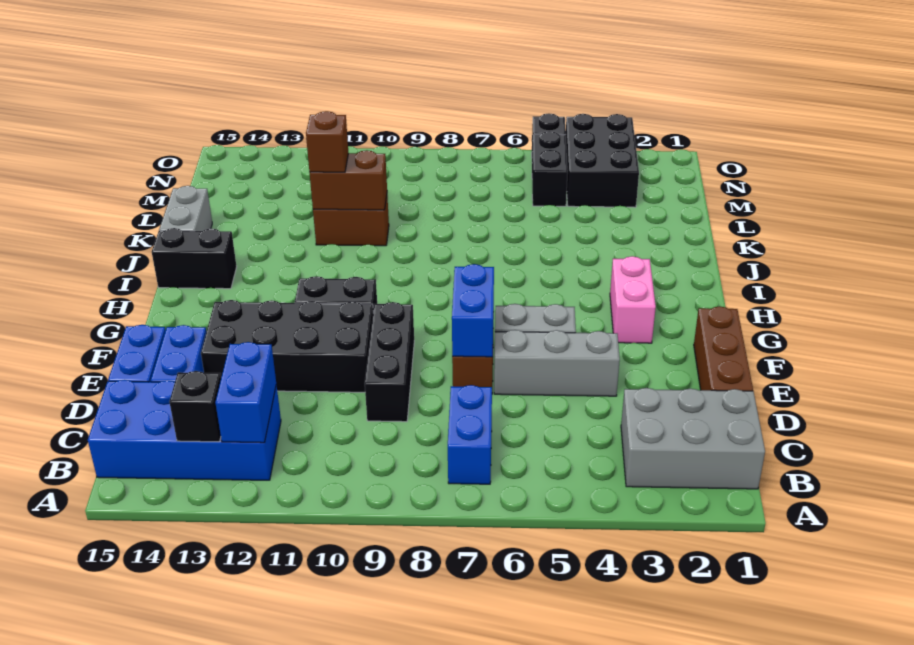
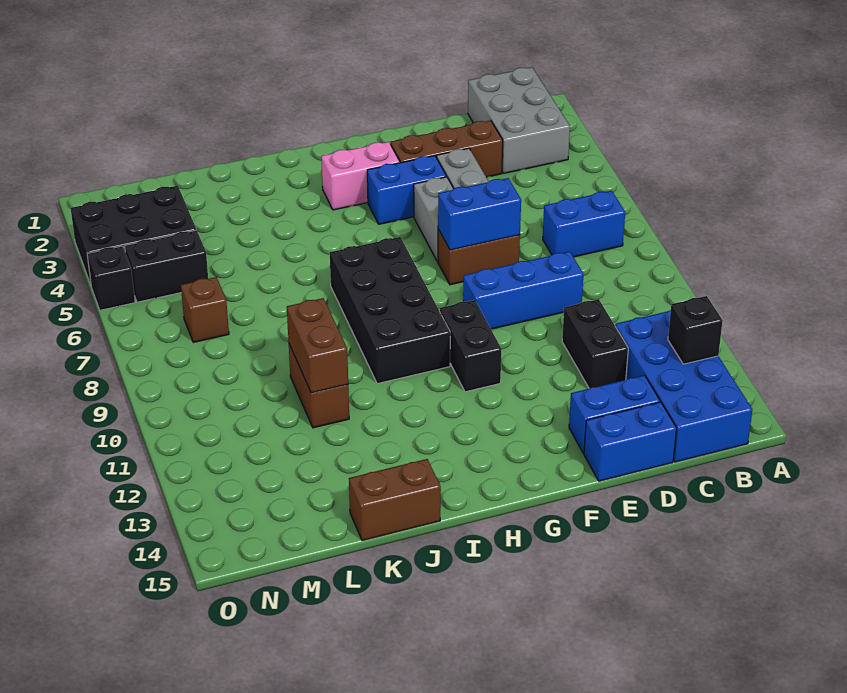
blue 1x2 brick [215,342,276,443] -> blue 1x2 brick moved to [367,156,446,224]
brown 1x3 brick [694,306,753,391] -> brown 1x3 brick moved to [391,121,503,177]
black 1x3 brick [365,302,414,422] -> blue 1x3 brick [463,252,584,329]
black 2x4 brick [201,300,373,392] -> black 2x4 brick moved to [330,237,450,384]
black 1x2 brick [152,228,237,289] -> black 1x2 brick moved to [562,299,628,388]
grey 1x2 brick [159,186,212,231] -> brown 1x2 brick [349,459,441,541]
brown 1x1 brick [306,111,348,172] -> brown 1x1 brick moved to [181,277,229,342]

